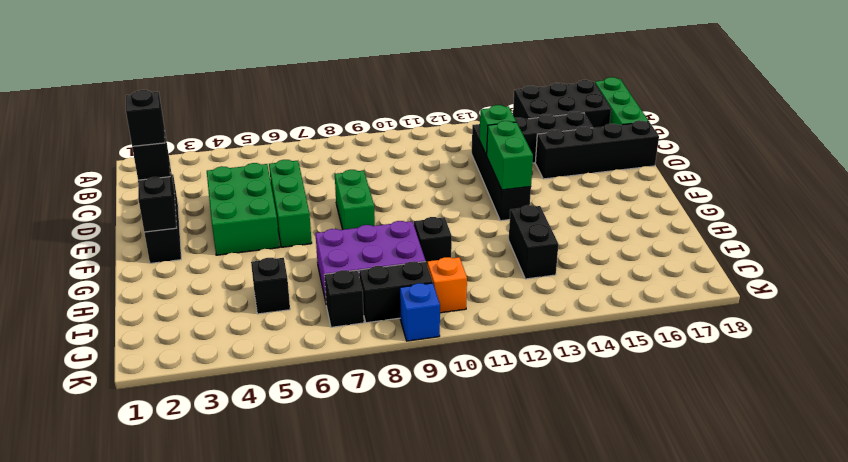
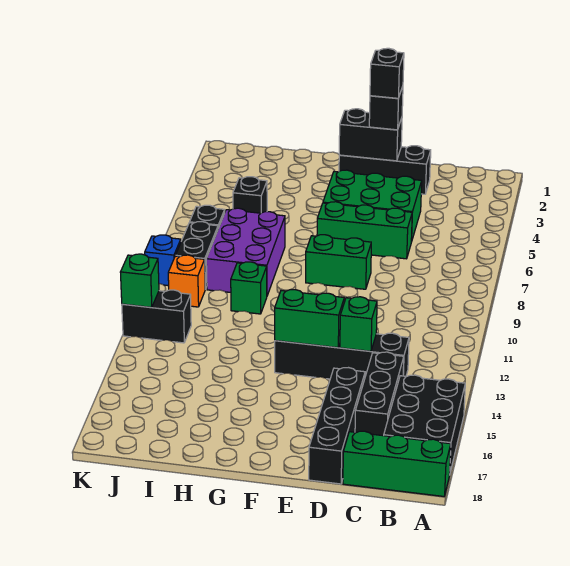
black 1x1 brick [414,217,452,264] -> green 1x1 brick [231,262,267,314]
black 1x2 brick [509,205,558,279] -> black 1x2 brick moved to [122,290,191,343]
none -> green 1x1 brick [120,254,159,307]

